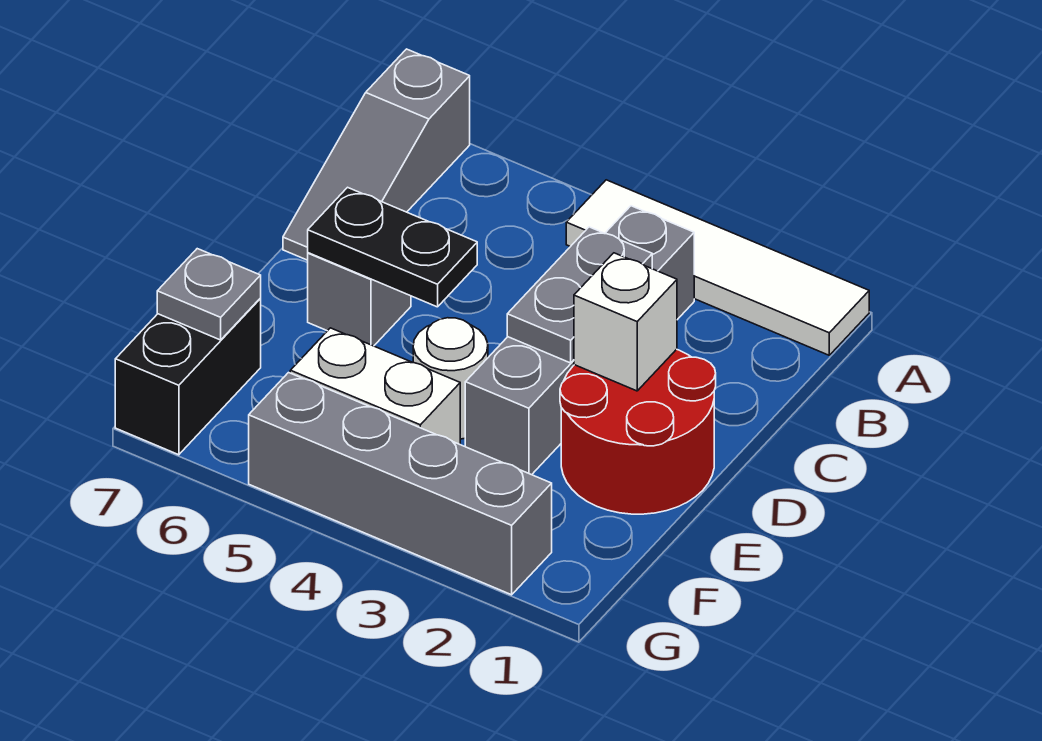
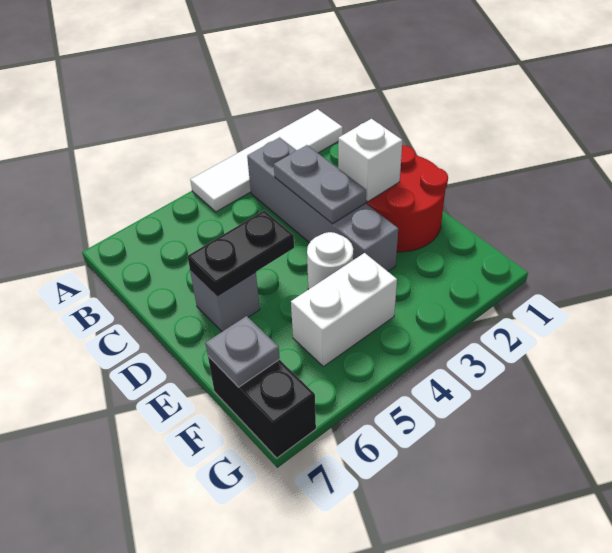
grey 1x3 slope [283,49,470,260] -> none
grey 1x4 brick [249,373,552,595] -> none

